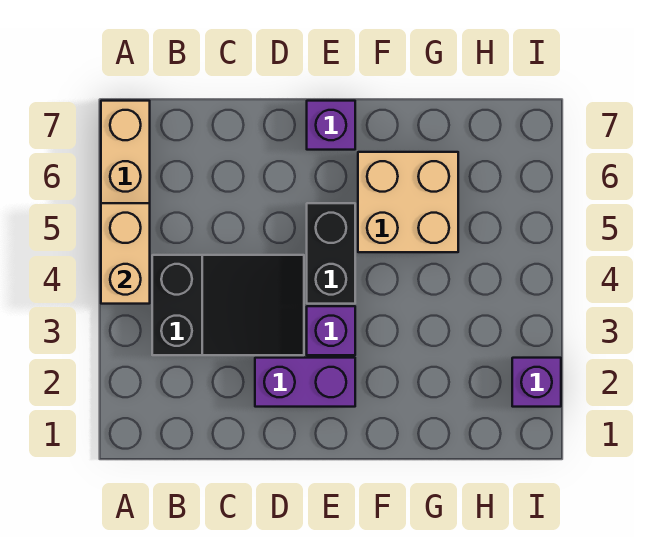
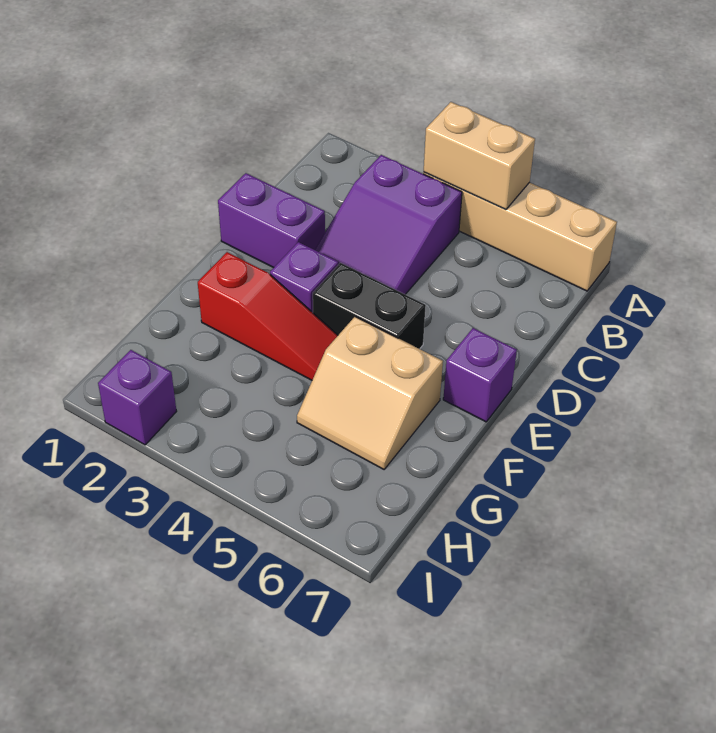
black 2x3 slope [152,255,304,355] -> purple 2x3 slope [315,155,462,294]
purple 1x2 brick [255,358,355,407] -> purple 1x2 brick turned to [218,173,325,268]
none -> red 1x3 slope [198,252,338,380]
tan 2x2 brick [358,152,458,252] -> tan 2x2 slope [297,317,443,469]

